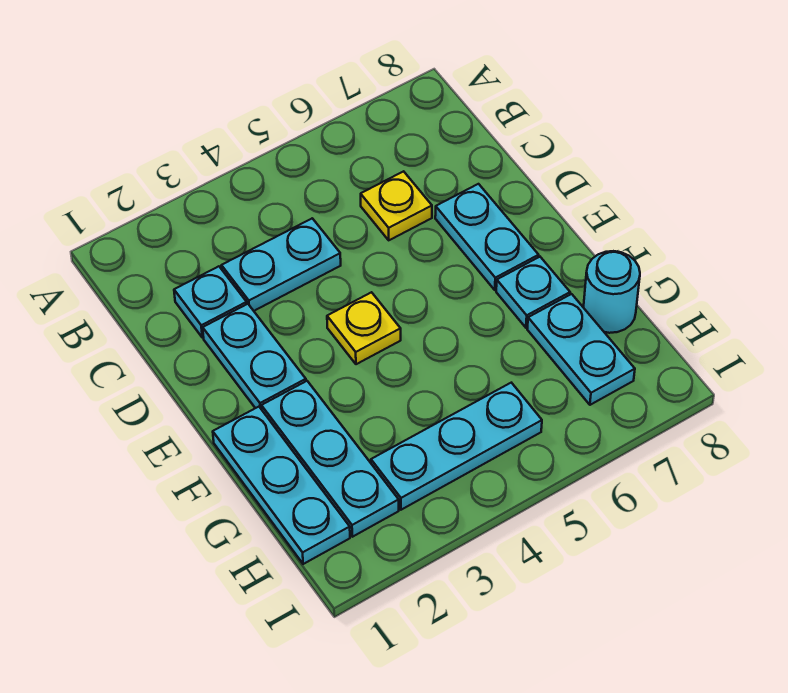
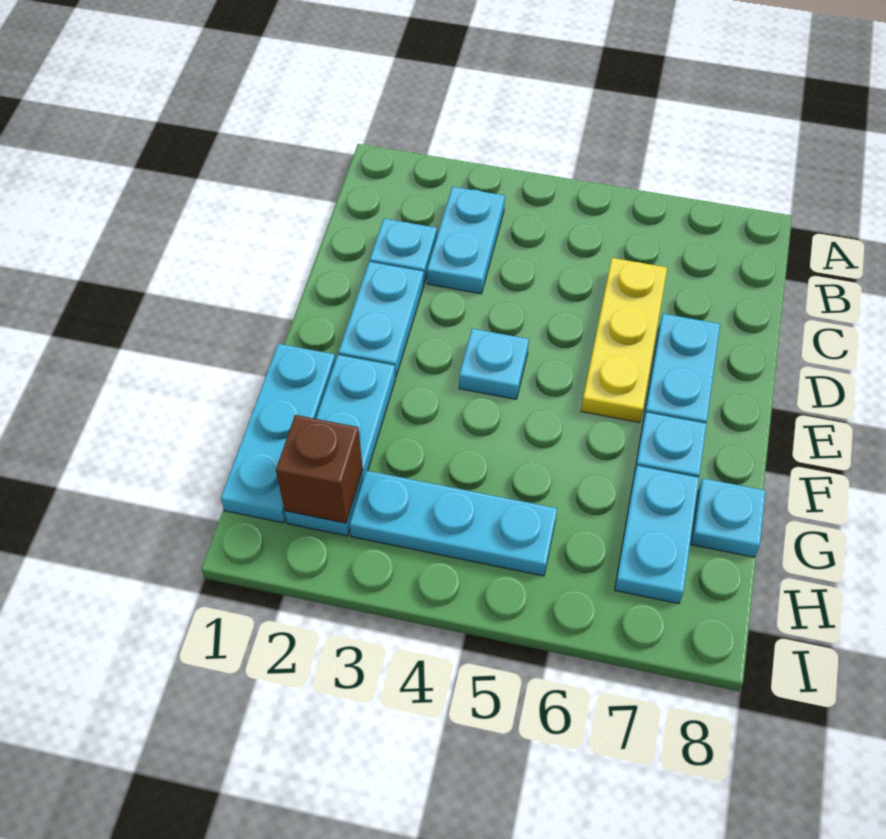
cyan 1x2 plate [221,218,341,311] -> cyan 1x2 plate turned to [427,187,505,294]
yellow 1x1 plate [361,171,432,240] -> yellow 1x3 plate [581,258,667,423]
yellow 1x1 plate [327,292,401,364] -> cyan 1x1 plate [459,329,529,399]
cyan 1x1 round brick [583,251,640,333] -> cyan 1x1 plate [691,478,766,557]
none -> brown 1x1 brick [276,415,363,523]

